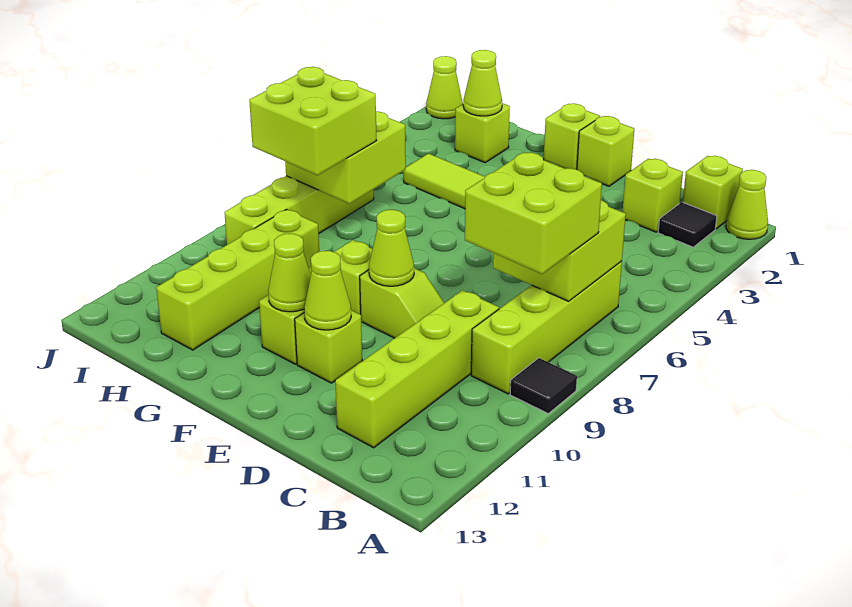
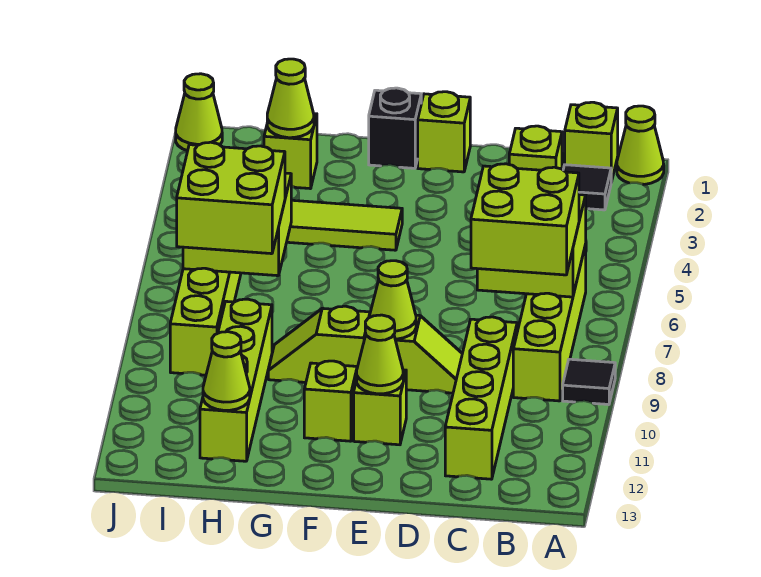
lime 1x1 brick [544,103,600,170] -> black 1x1 brick [369,88,421,168]
lime 1x1 cone [268,233,311,312] -> lime 1x1 cone moved to [203,332,250,410]

